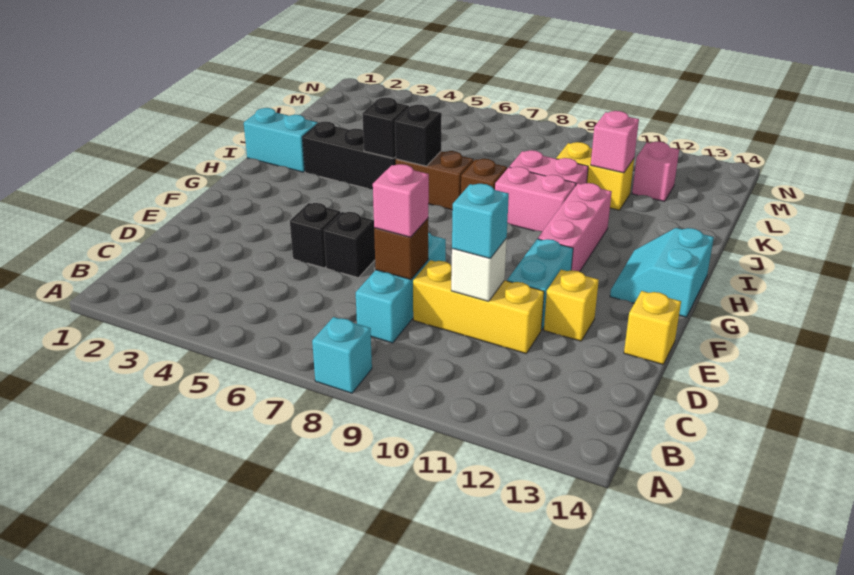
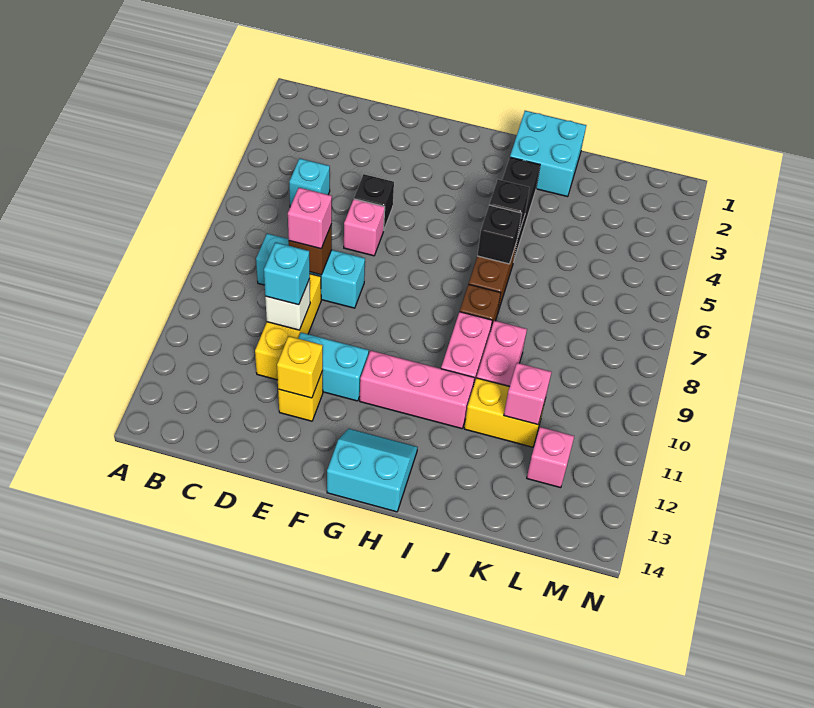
cyan 1x1 brick [312,317,372,393] -> cyan 1x1 brick moved to [289,158,330,207]
black 1x1 brick [324,212,375,278] -> pink 1x1 brick [344,199,385,256]
yellow 1x1 brick [624,291,681,364] -> yellow 1x1 brick moved to [277,336,323,398]
cyan 1x2 brick [244,108,317,172] -> cyan 2x2 brick [510,111,586,197]
yellow 1x2 brick [556,142,634,210] -> yellow 1x2 brick turned to [464,378,544,447]

